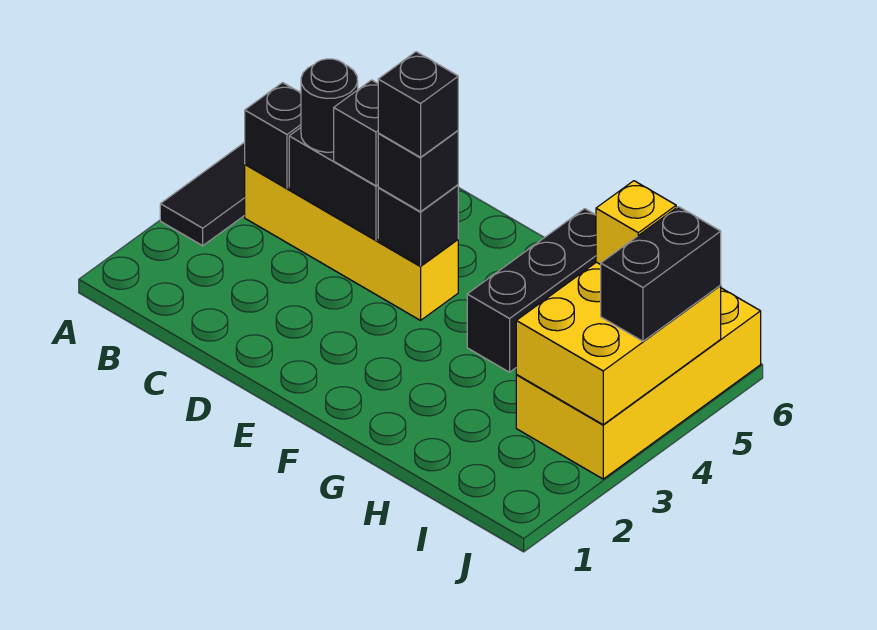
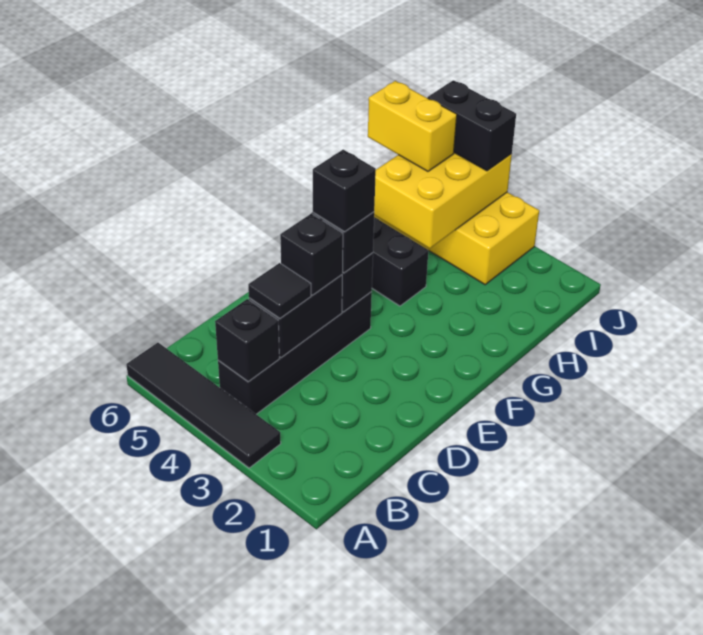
yellow 1x4 brick [245,164,458,320] -> black 1x4 brick [218,292,372,414]
black 1x1 round brick [301,59,358,152] -> black 1x1 tile [248,263,311,318]
yellow 2x3 brick [516,262,721,425] -> yellow 2x3 brick turned to [374,153,512,249]
yellow 1x1 brick [596,181,676,265] -> yellow 1x2 brick [368,81,457,171]

